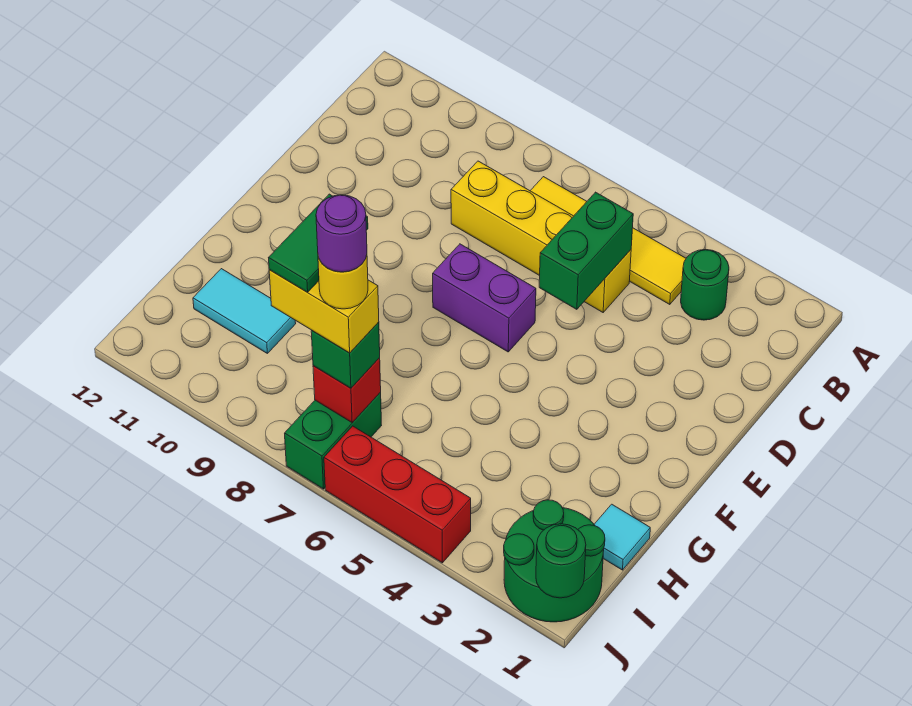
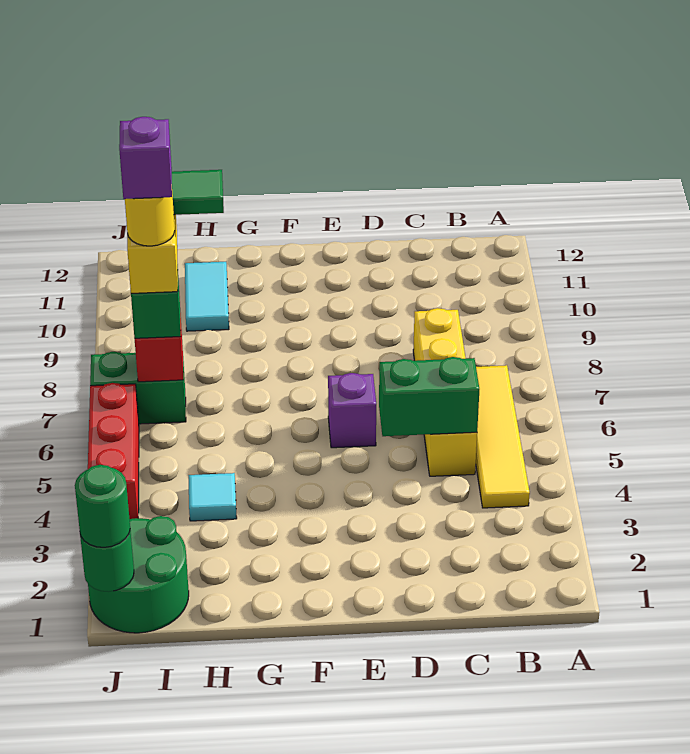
green 1x1 round brick [681,249,729,320] -> green 1x1 round brick moved to [75,465,130,547]
purple 1x2 brick [433,244,536,352] -> purple 1x1 brick [328,373,376,448]
cyan 1x1 tile [594,504,650,570] -> cyan 1x1 tile moved to [188,473,237,521]
purple 1x1 round brick [316,195,367,272] -> purple 1x1 brick [119,117,172,199]

